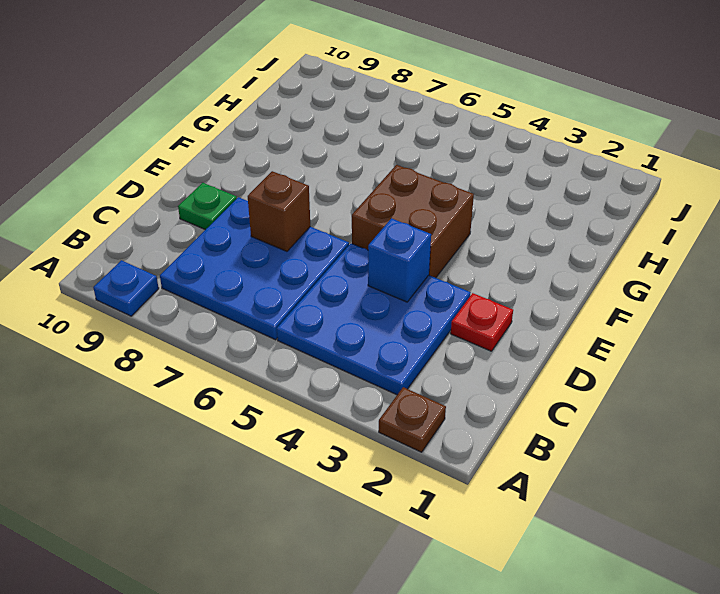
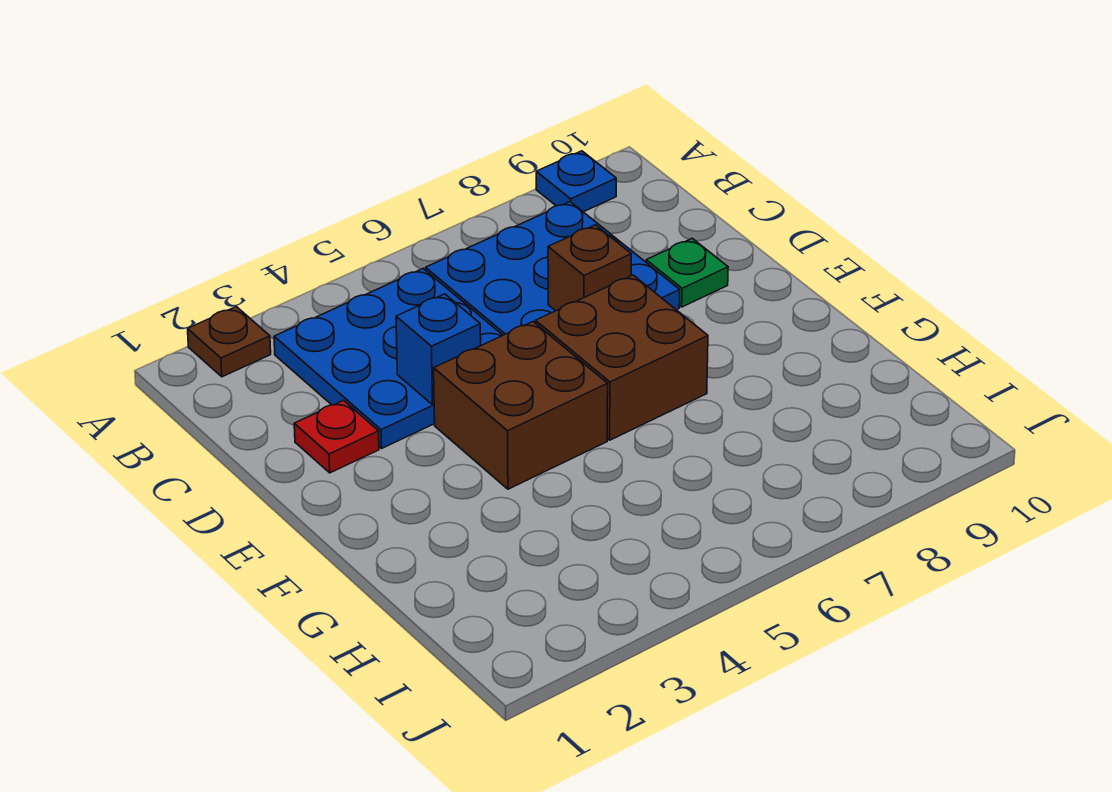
none -> brown 2x2 brick [536,275,708,440]

